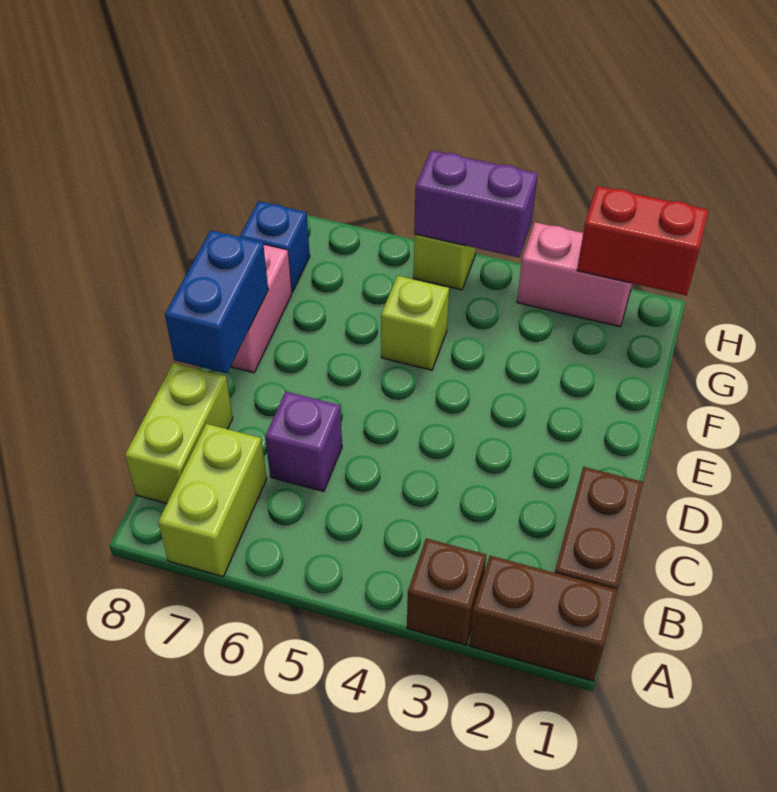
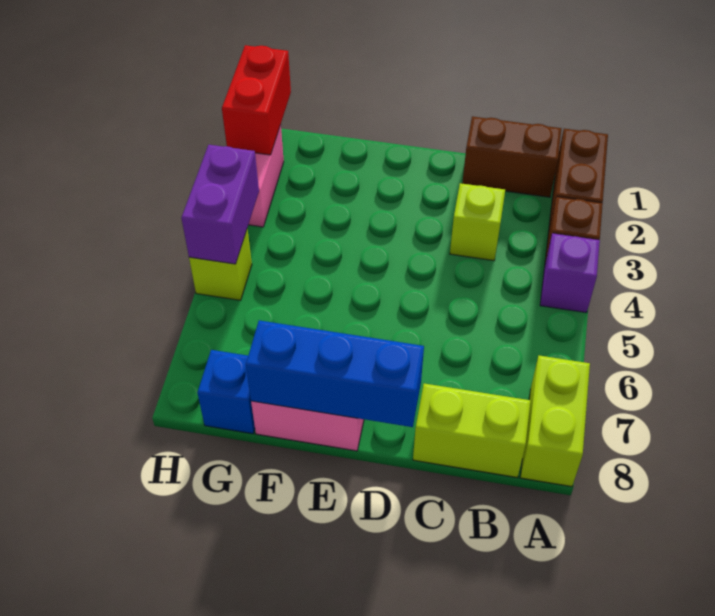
lime 1x2 brick [158,424,267,576] -> lime 1x2 brick turned to [520,356,590,487]
purple 1x1 brick [265,392,342,491] -> purple 1x1 brick moved to [540,233,600,313]
blue 1x2 brick [165,230,268,374] -> blue 1x3 brick [246,320,424,427]
lime 1x1 brick [381,276,449,370] -> lime 1x1 brick moved to [450,183,505,261]

